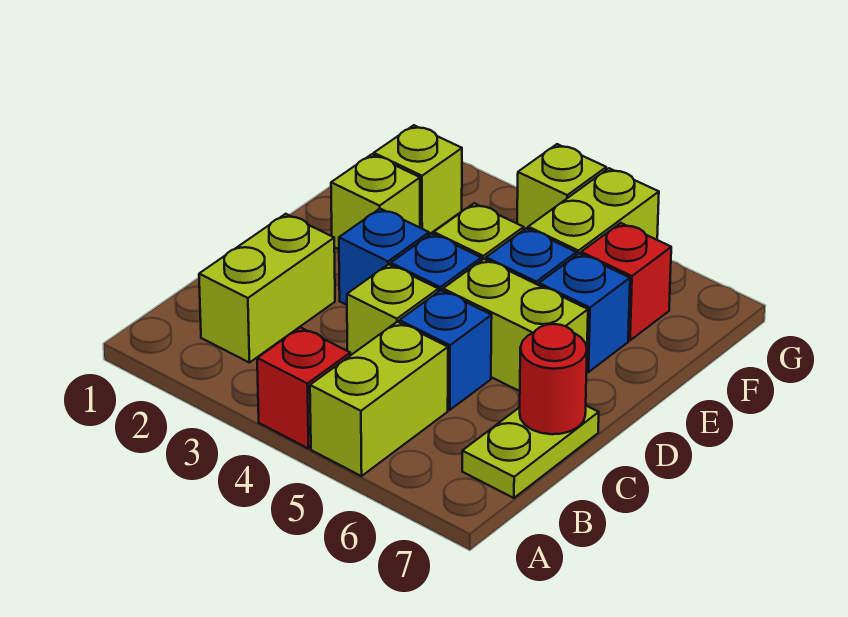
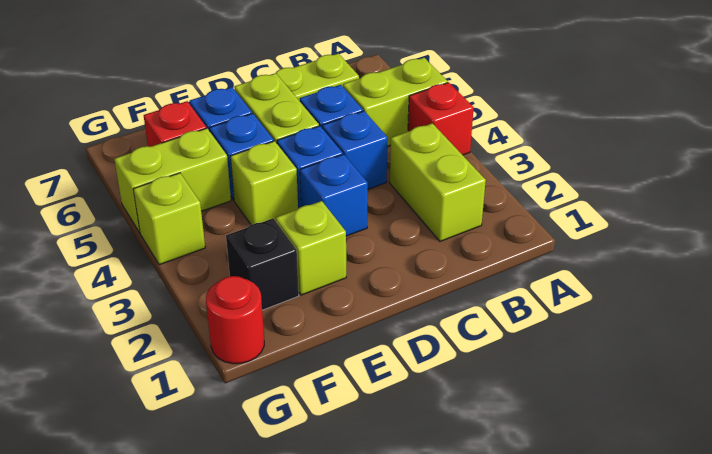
lime 1x2 brick [199,214,335,363] -> lime 1x2 brick turned to [390,123,486,241]
lime 1x1 brick [347,264,438,355] -> blue 1x1 brick [322,111,388,189]
red 1x1 round brick [520,324,587,434] -> red 1x1 round brick moved to [206,276,264,364]
lime 1x1 brick [374,125,462,234] -> black 1x1 brick [226,219,299,310]

